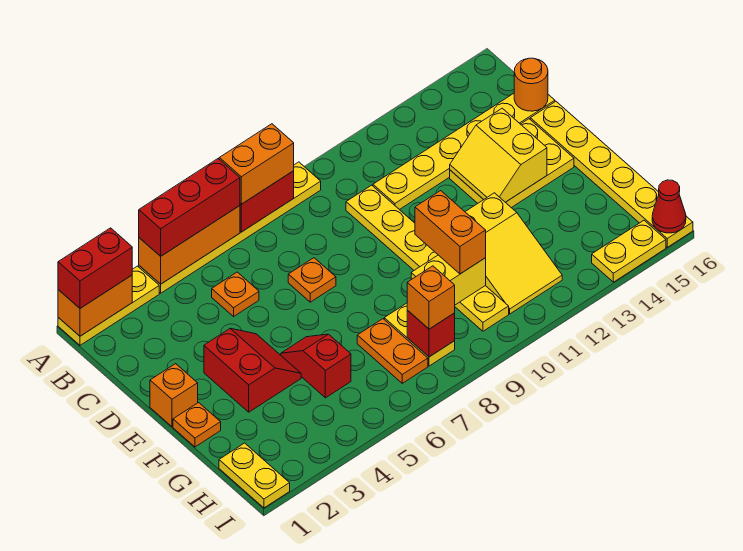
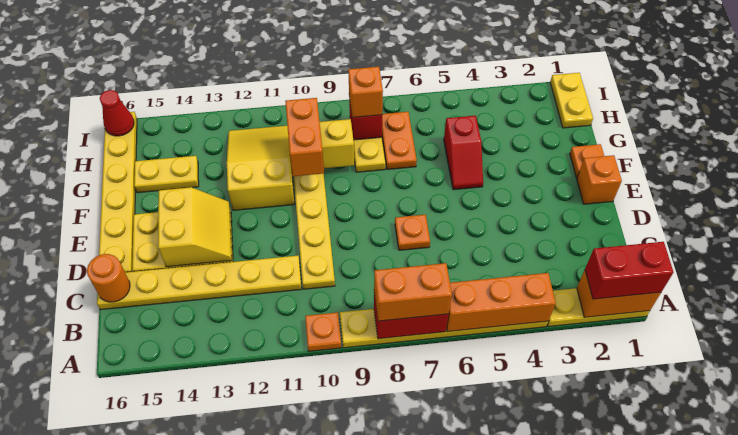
red 1x3 brick [139,159,240,256] -> none
orange 1x1 plate [212,272,259,316] -> orange 1x1 plate moved to [305,312,341,351]
red 2x2 slope [204,329,301,412] -> none
yellow 1x2 plate [592,221,666,282] -> yellow 1x2 plate moved to [134,156,199,193]

